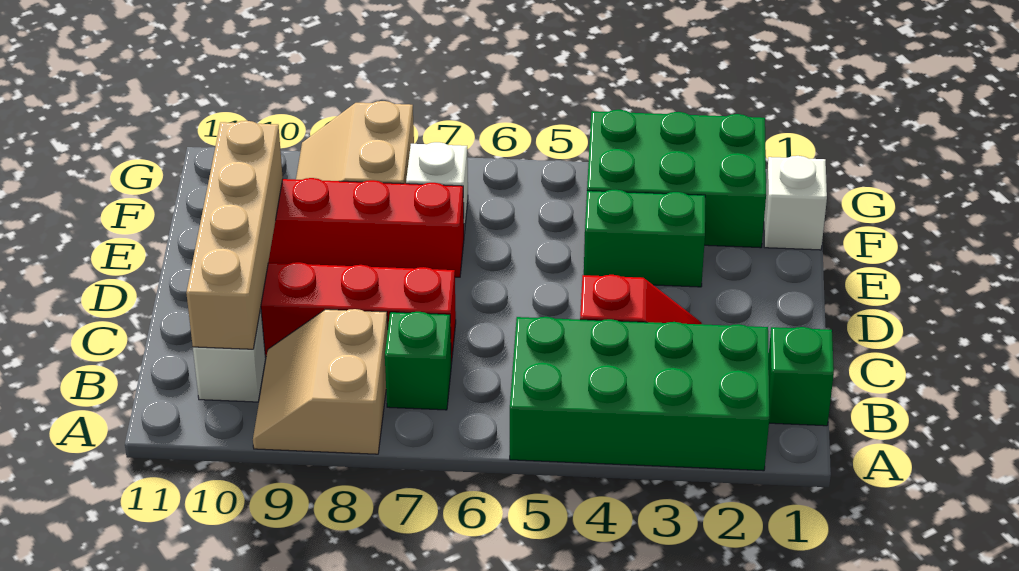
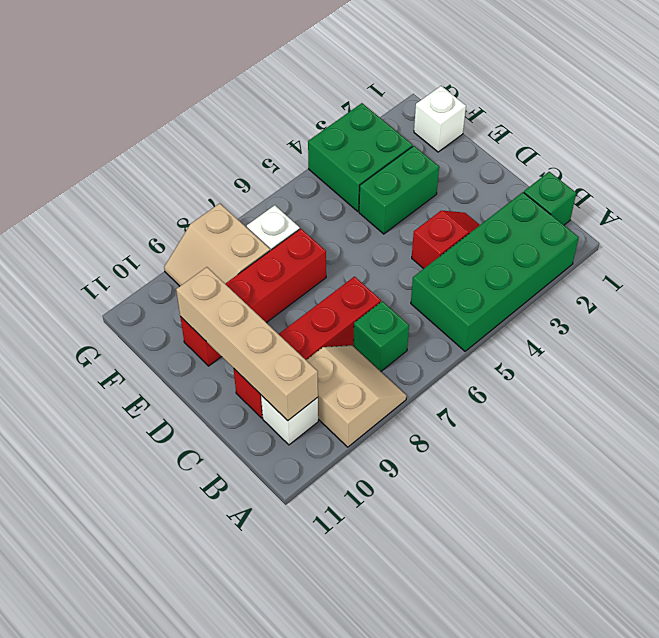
tan 2x2 slope [253,309,388,454] -> tan 2x2 slope turned to [306,345,407,447]
green 2x3 brick [587,110,766,248] -> green 2x2 brick [308,103,413,211]

